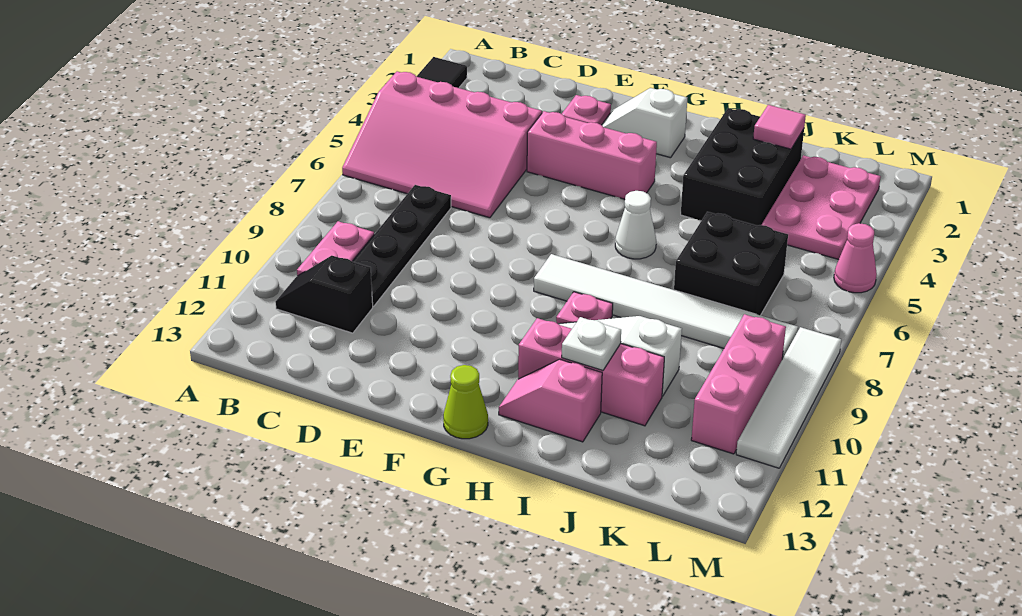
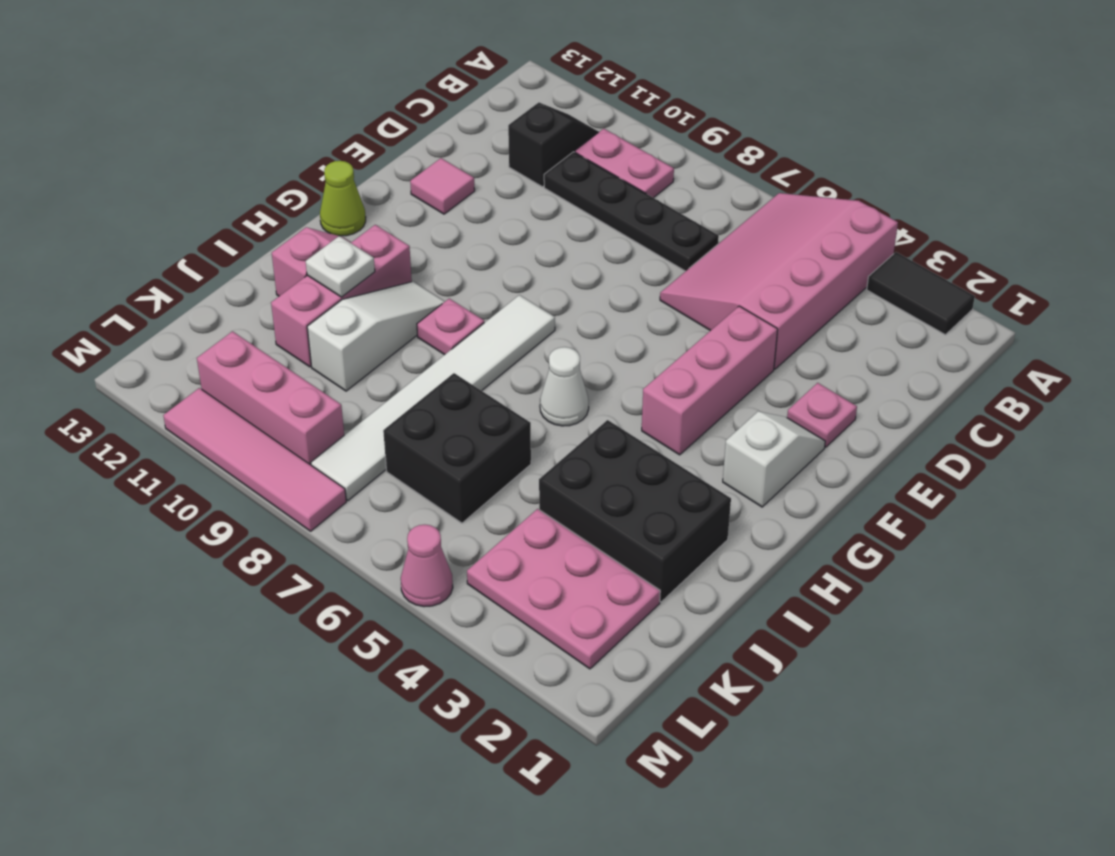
pink 1x1 tile [753,105,806,149] -> pink 1x1 tile moved to [410,158,475,214]
white 1x4 tile [736,327,841,468] -> pink 1x4 tile [163,388,346,531]

